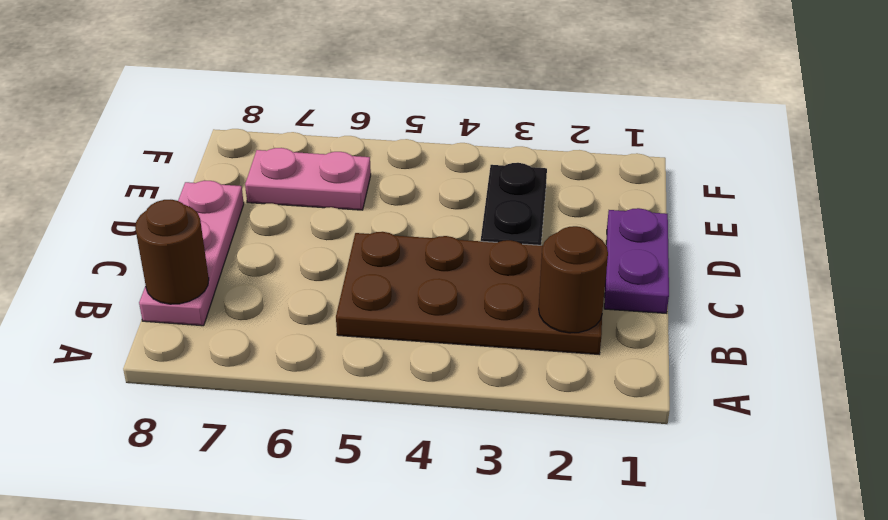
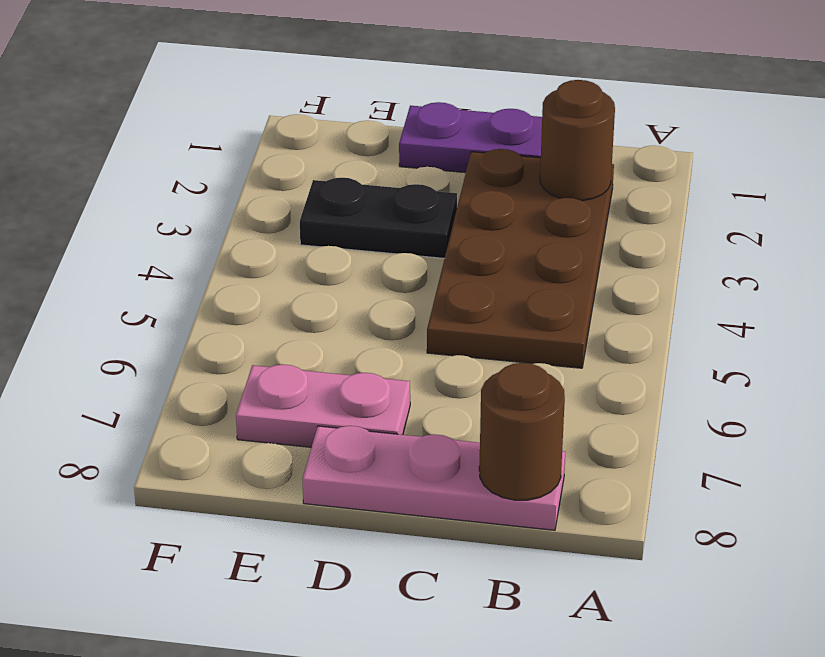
pink 1x2 plate [245,148,371,210] -> pink 1x2 plate turned to [236,364,410,447]

